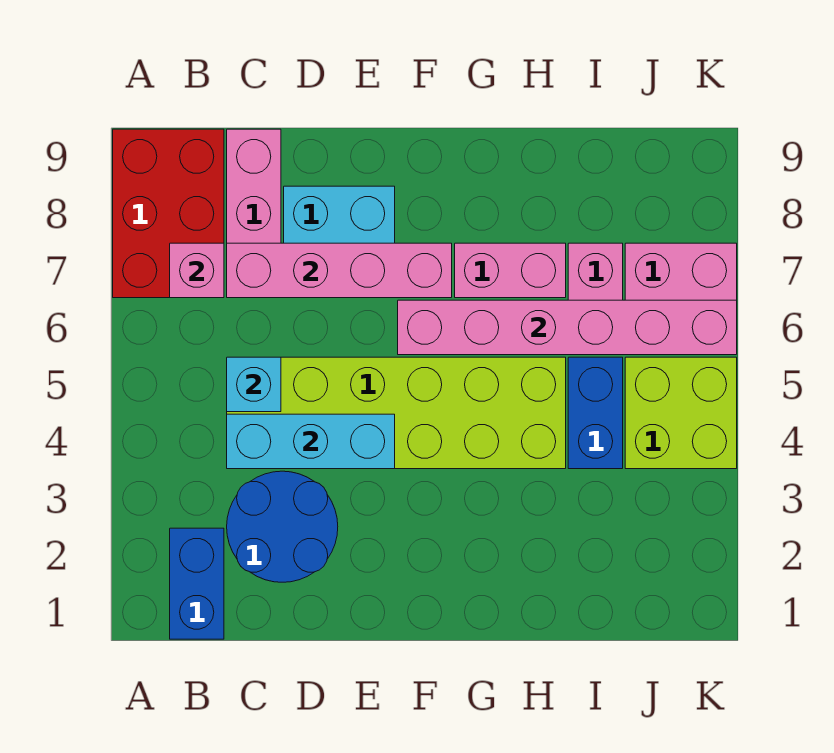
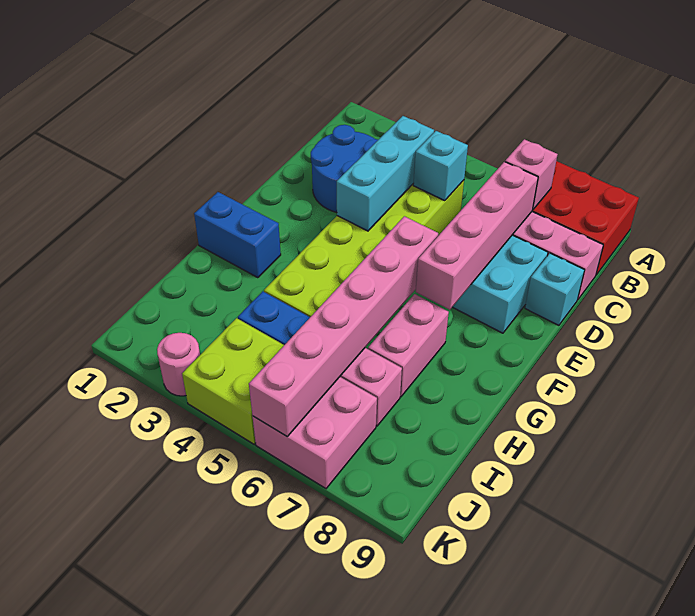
blue 1x2 brick [170,528,224,639] -> blue 1x2 brick moved to [194,192,281,278]
none -> cyan 1x1 brick [525,253,584,325]
none -> pink 1x1 round brick [157,333,200,396]

